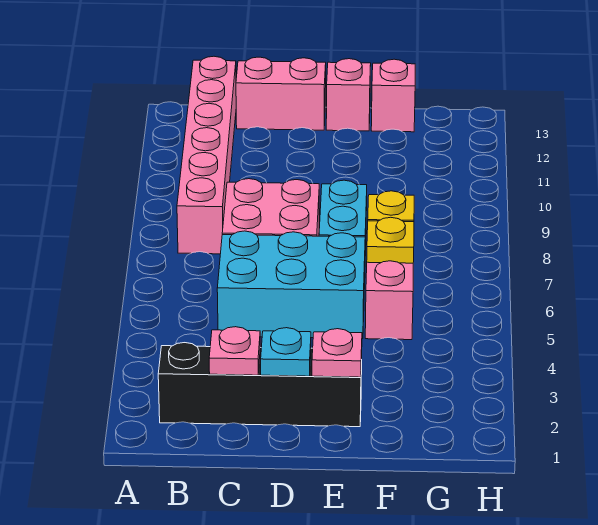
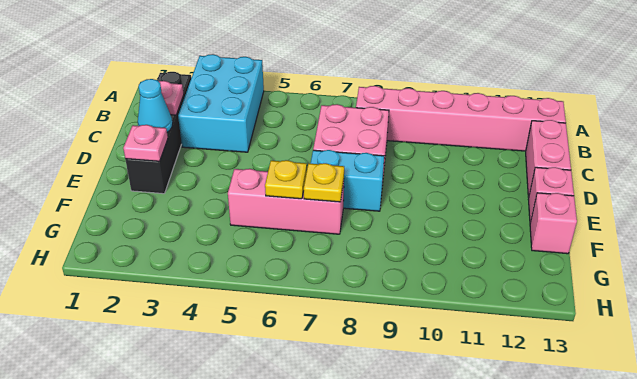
cyan 2x3 brick [217,231,365,339] -> cyan 2x3 brick moved to [178,54,264,152]
cyan 1x1 plate [261,328,311,376] -> cyan 1x1 cone [138,79,173,132]

